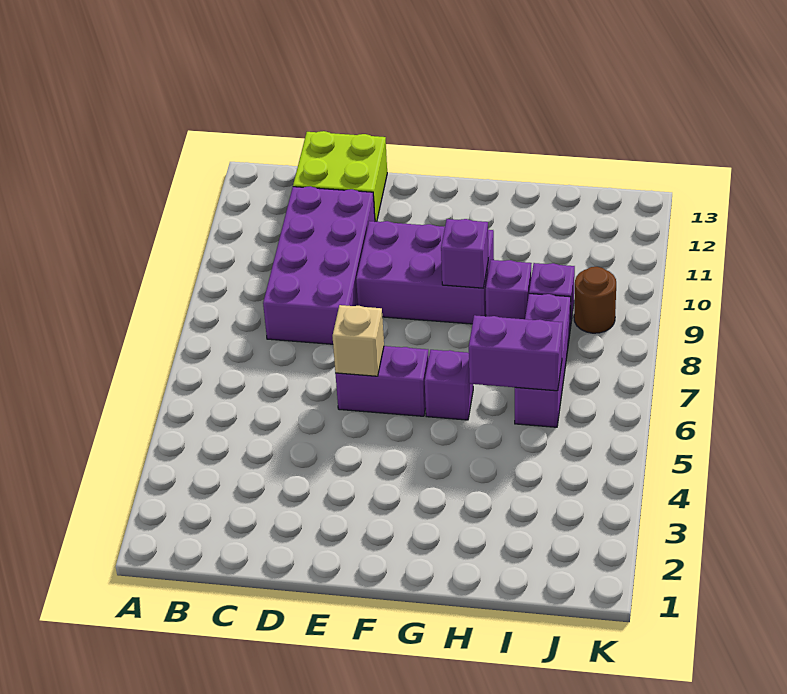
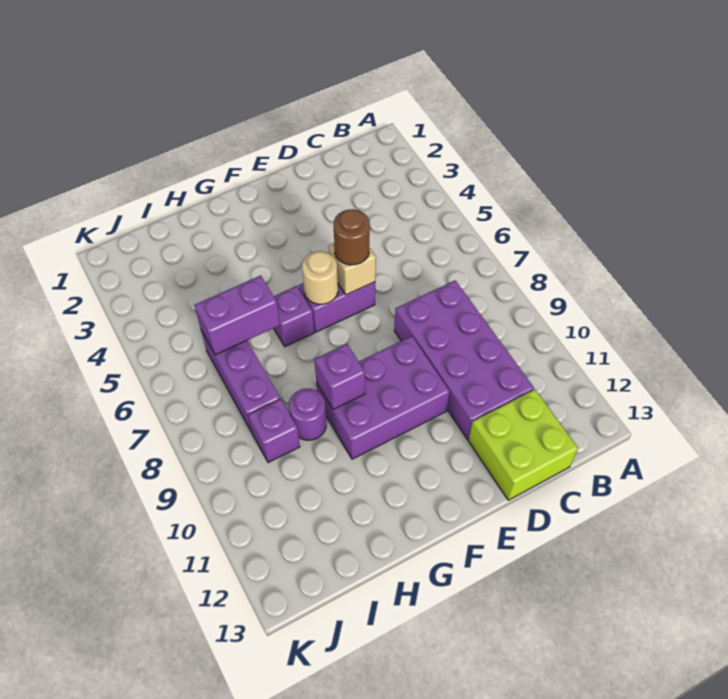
none -> tan 1x1 round brick [302,251,338,304]
purple 1x1 brick [486,260,532,319] -> purple 1x1 round brick [289,388,326,440]
brown 1x1 round brick [574,267,616,333] -> brown 1x1 round brick moved to [334,209,370,265]

